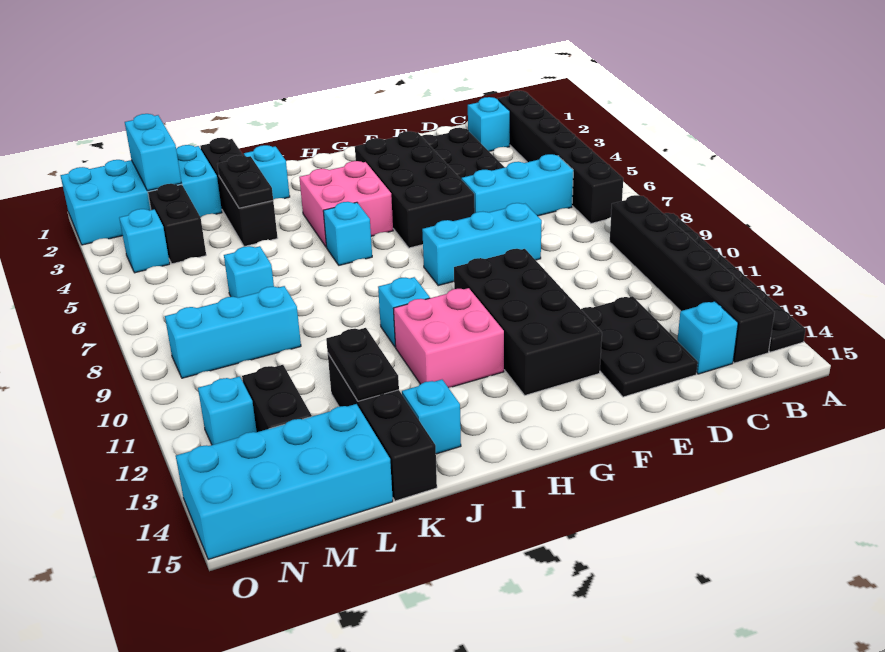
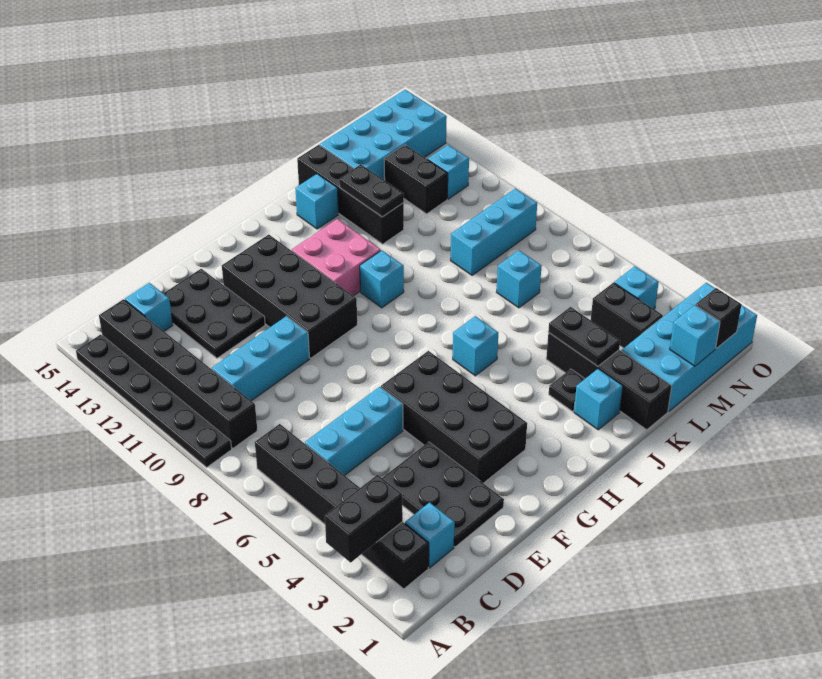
none -> black 1x2 brick [325,475,403,562]
cyan 1x3 brick [422,203,542,286] -> cyan 1x3 brick moved to [212,316,310,401]
pink 2x2 brick [299,161,393,247] -> none
none -> black 1x1 plate [549,369,584,411]
cyan 1x2 brick [125,114,181,191] -> cyan 1x1 brick [670,305,720,366]
none -> black 1x1 brick [695,288,742,349]

